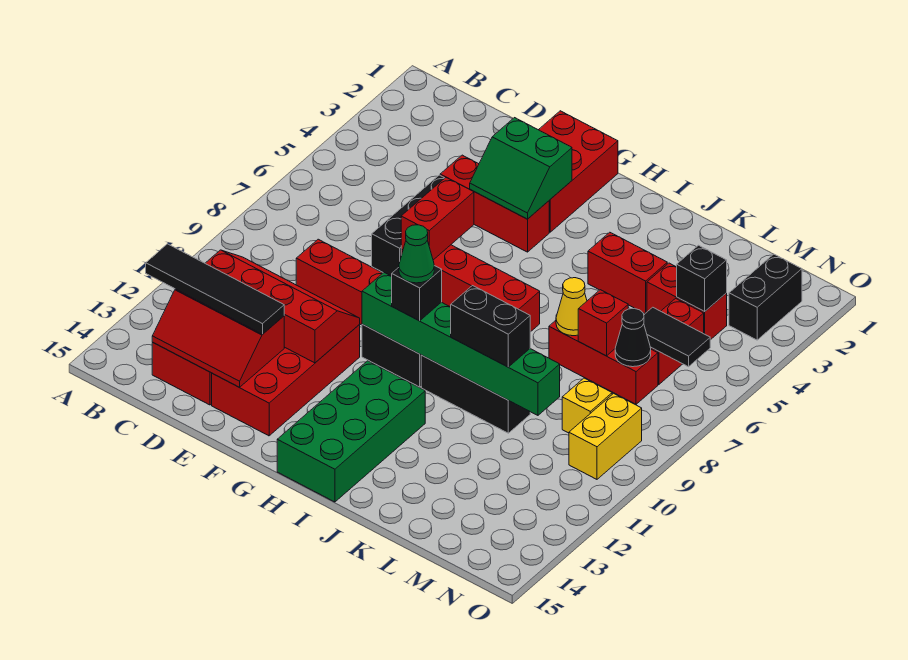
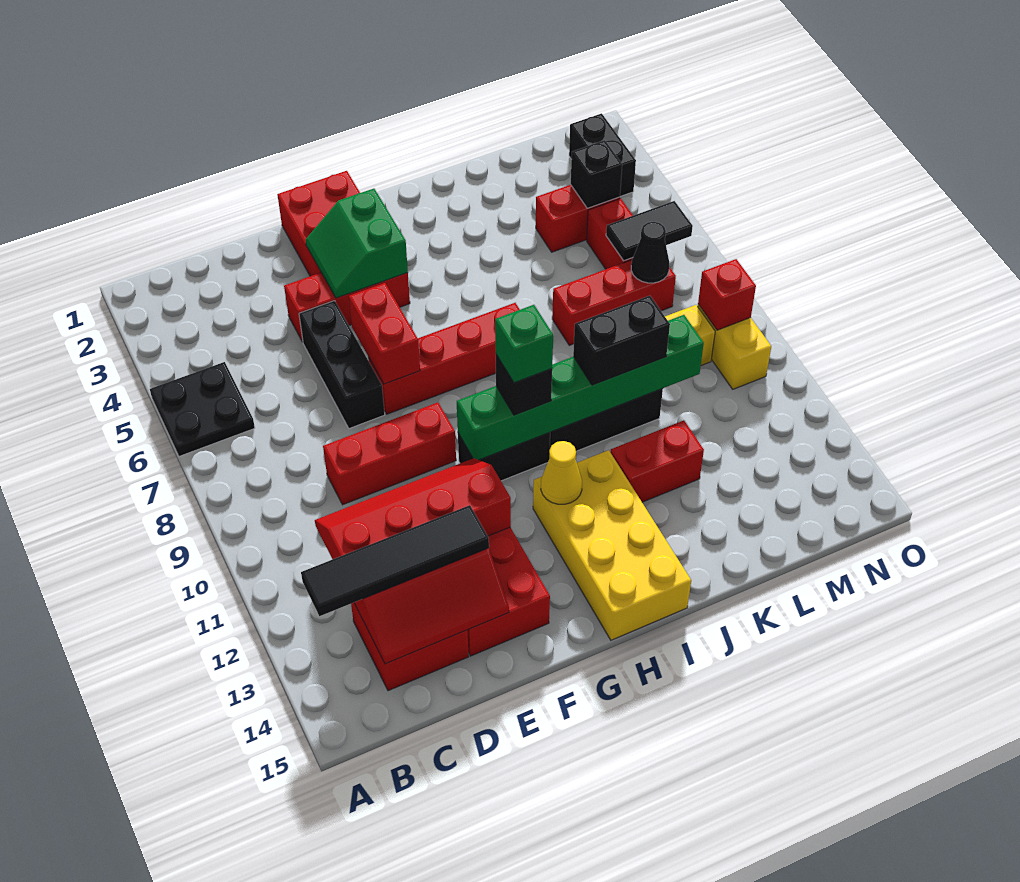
none -> black 2x2 plate [150,362,255,456]
green 2x2 slope [470,118,572,219] -> green 2x2 slope turned to [305,189,408,298]
green 1x1 cone [399,225,434,283] -> green 1x1 brick [495,305,553,383]
green 2x4 brick [277,361,425,502] -> yellow 2x4 brick [533,450,691,640]
red 1x2 brick [588,232,667,313] -> red 1x2 brick moved to [610,420,704,502]
yellow 1x1 cone [556,278,587,336] -> yellow 1x1 cone moved to [541,441,582,504]
red 1x1 brick [578,290,628,356] -> red 1x1 brick moved to [698,259,756,330]

